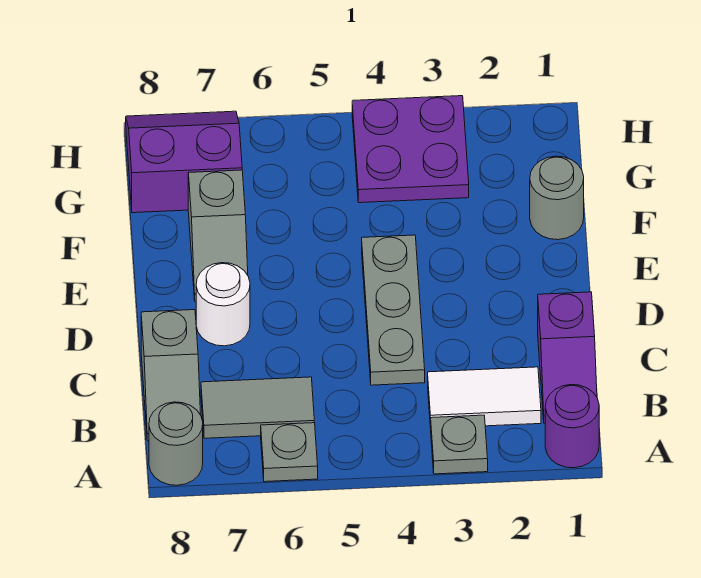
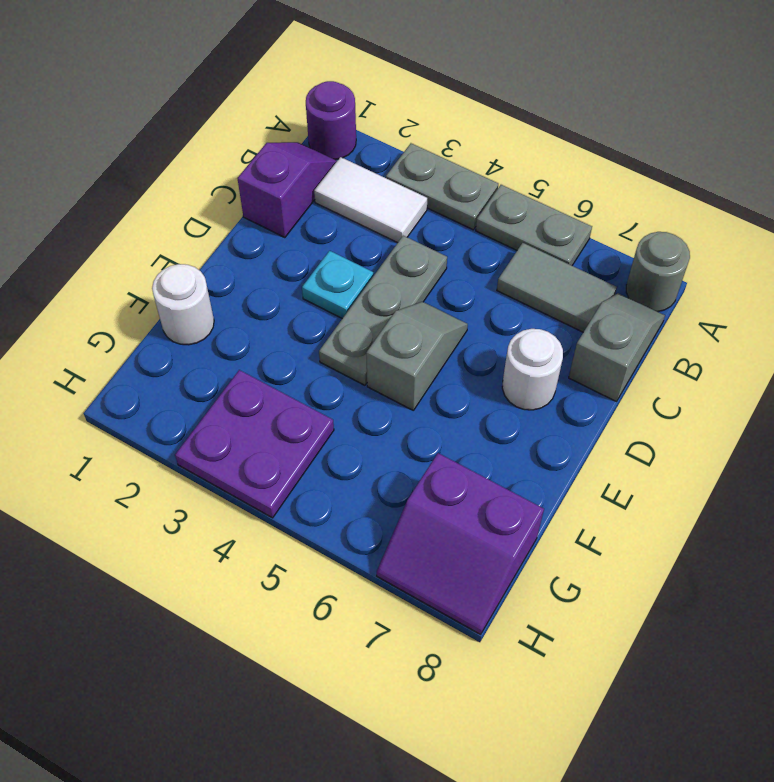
grey 1x1 plate [431,415,488,474] -> grey 1x2 plate [386,143,498,230]
grey 1x1 plate [261,423,318,482] -> grey 1x2 plate [476,185,592,266]
none -> cyan 1x1 plate [302,251,373,319]
grey 1x2 slope [188,170,248,301] -> grey 1x2 slope moved to [366,302,468,410]
grey 1x1 round brick [530,156,584,240] -> white 1x1 round brick [152,264,214,345]

